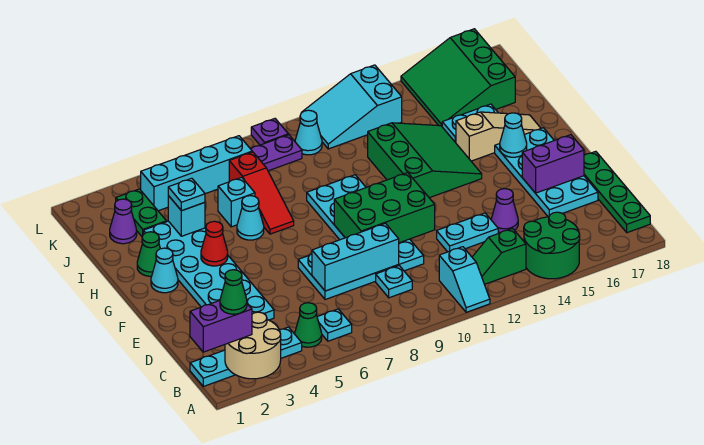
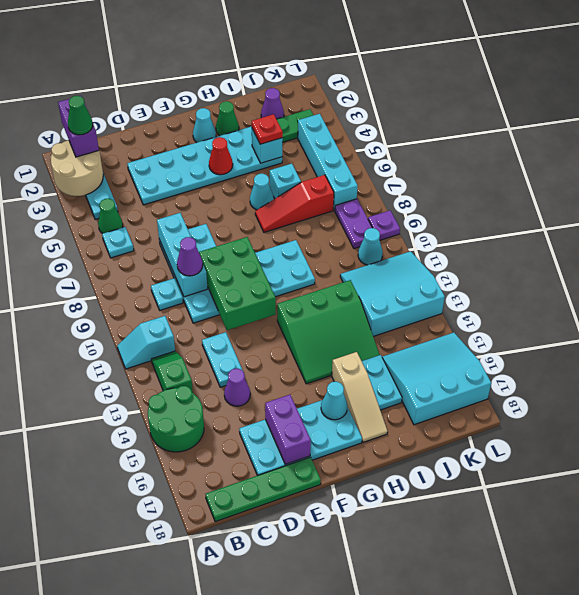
none -> purple 1x1 cone [177,237,203,276]
cyan 1x1 plate [168,178,205,211] -> red 1x1 plate [252,114,283,144]
green 3x3 slope [401,29,515,126] -> cyan 3x3 slope [382,333,491,425]
cyan 2x3 slope [302,65,402,149] -> cyan 3x3 slope [340,251,445,336]

